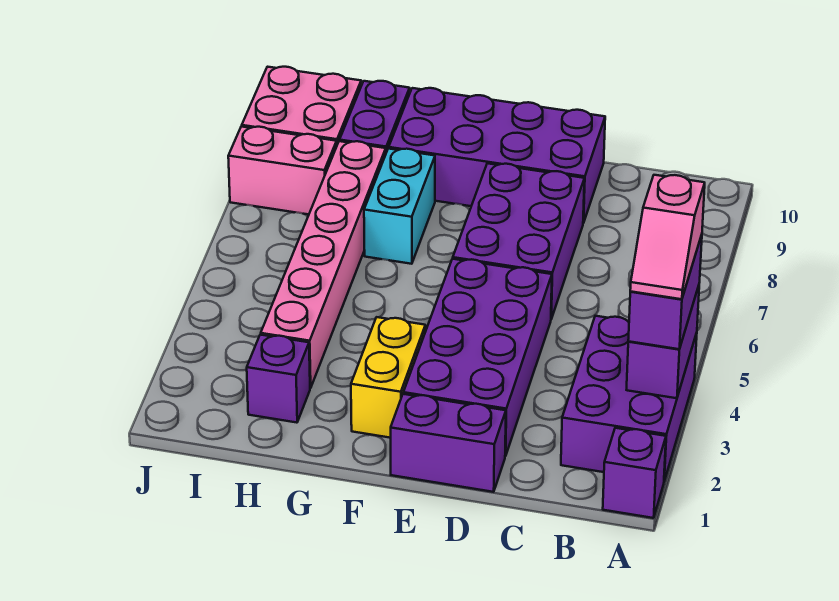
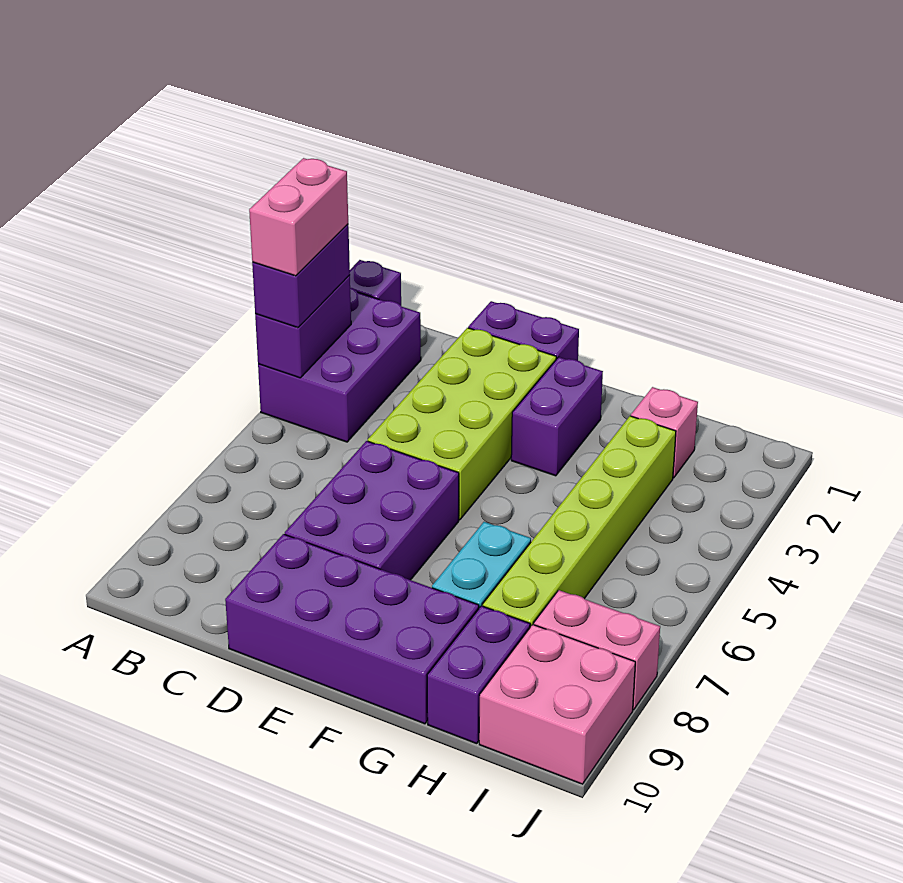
pink 1x2 slope [630,175,705,299] -> pink 1x2 brick [249,158,348,276]
purple 2x4 brick [403,259,552,456] -> lime 2x4 brick [368,328,556,520]
yellow 1x2 brick [351,317,425,438] -> purple 1x2 brick [511,357,603,476]
purple 1x1 brick [247,335,310,423] -> pink 1x1 brick [631,387,698,478]
pink 1x6 brick [261,141,386,388] -> lime 1x6 brick [483,416,676,627]

